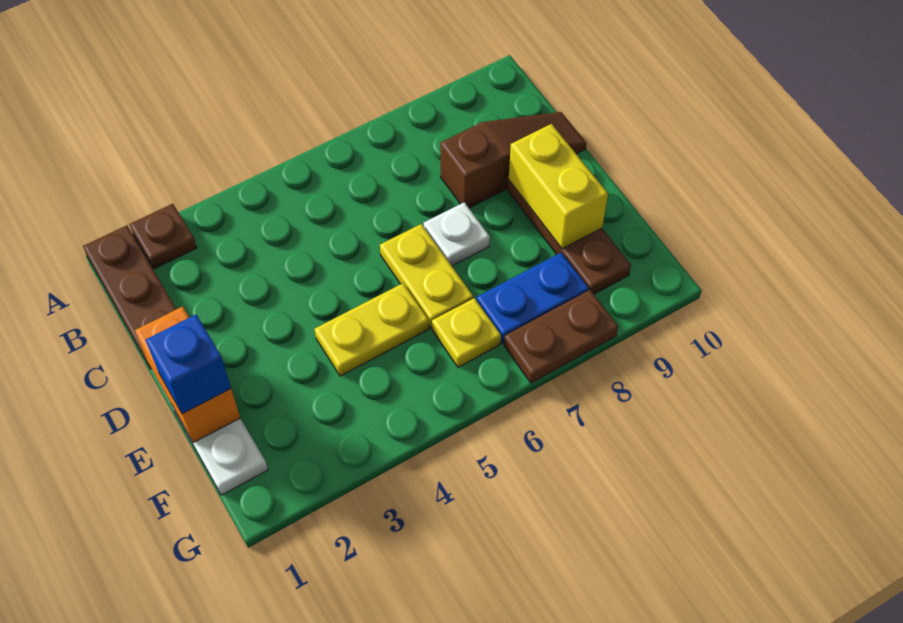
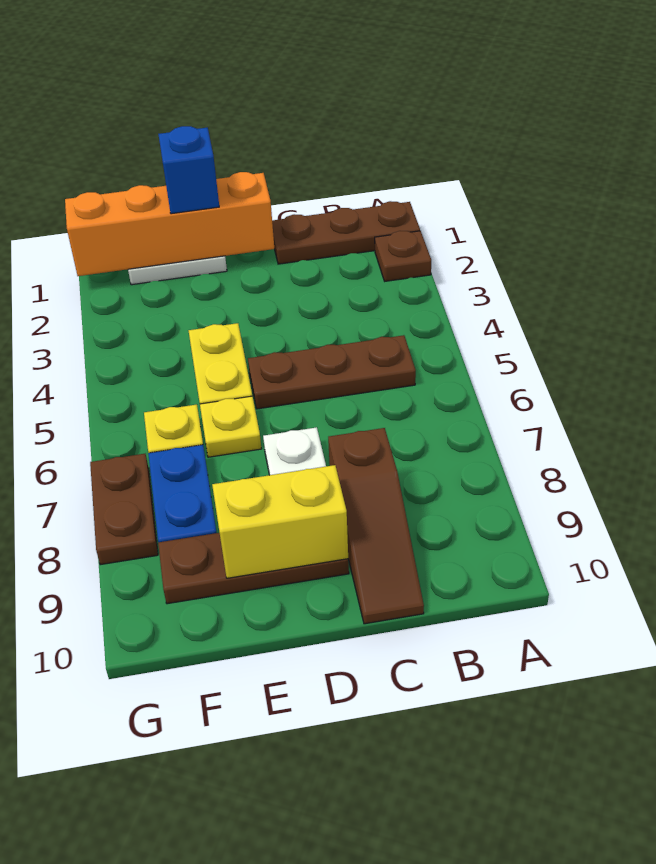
none -> brown 1x3 plate [248,335,416,409]
orange 1x2 brick [135,306,240,443] -> orange 1x4 brick [65,172,274,276]
yellow 1x2 plate [380,224,473,328] -> yellow 1x1 plate [200,396,261,457]

